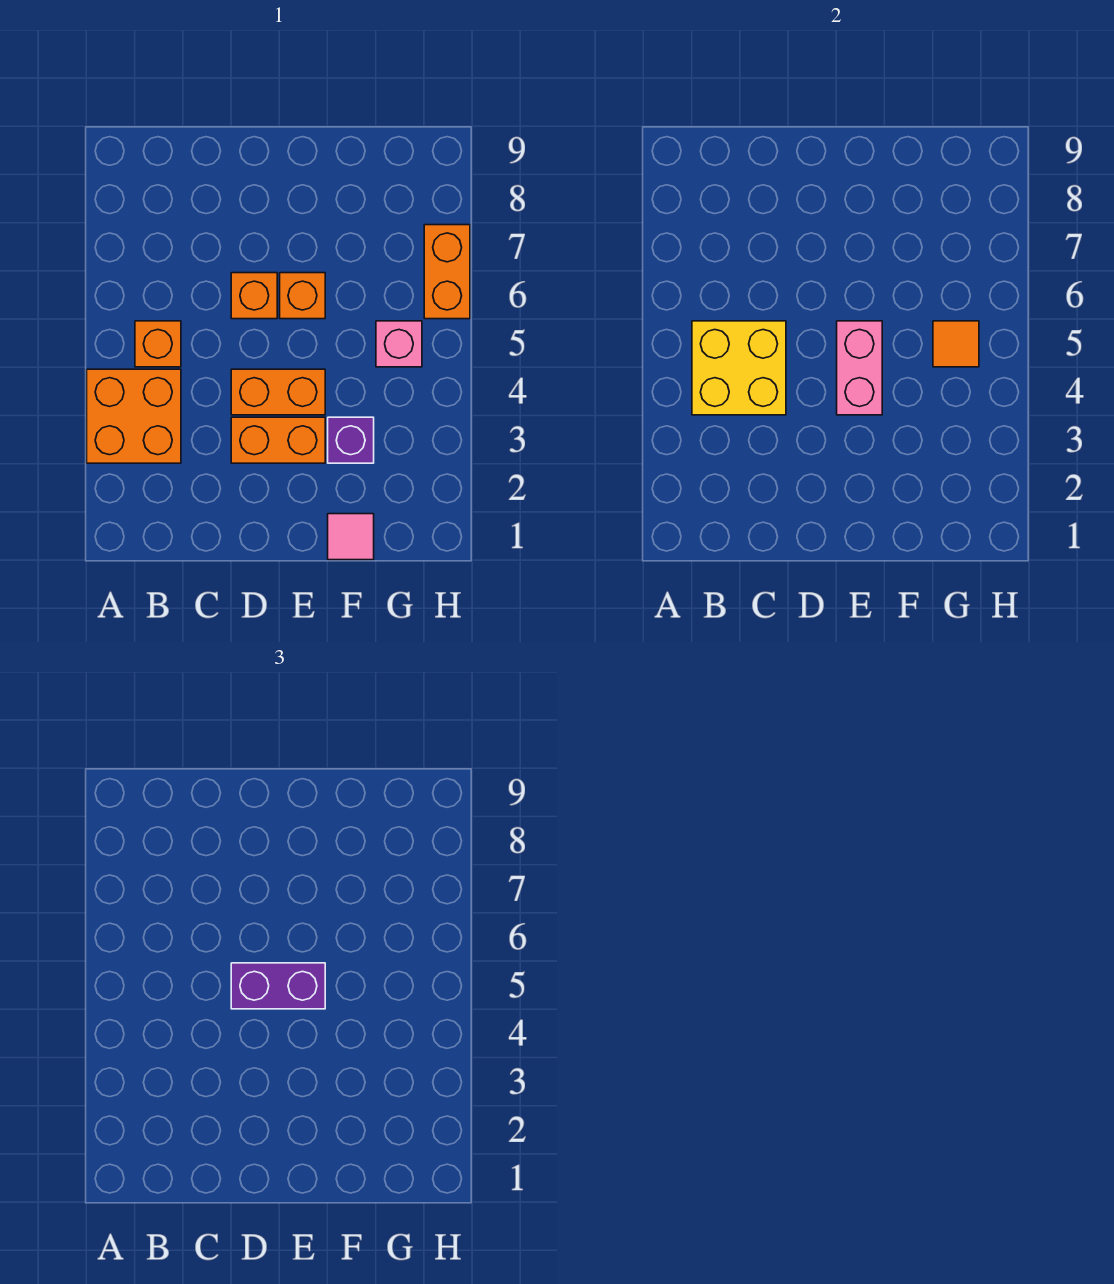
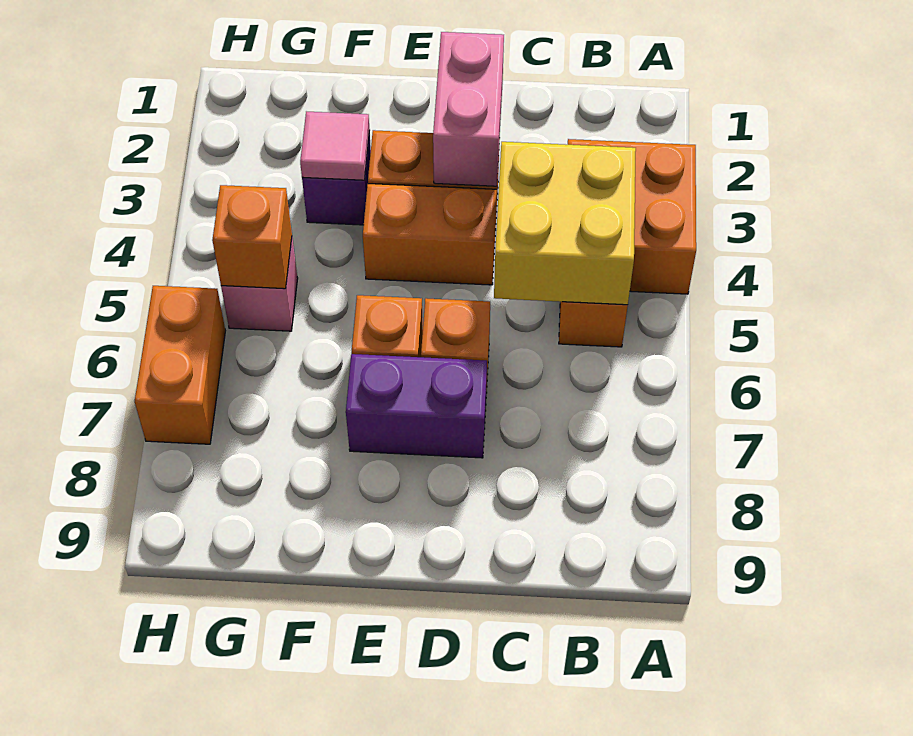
purple 1x2 brick [231,963,325,1009] -> purple 1x2 brick moved to [346,354,487,458]
pink 1x2 brick [837,321,882,415] -> pink 1x2 brick moved to [433,32,504,186]
pink 1x1 tile [328,514,374,560] -> pink 1x1 tile moved to [300,111,370,180]
orange 1x1 tile [933,321,979,367] -> orange 1x1 brick [212,185,292,289]

